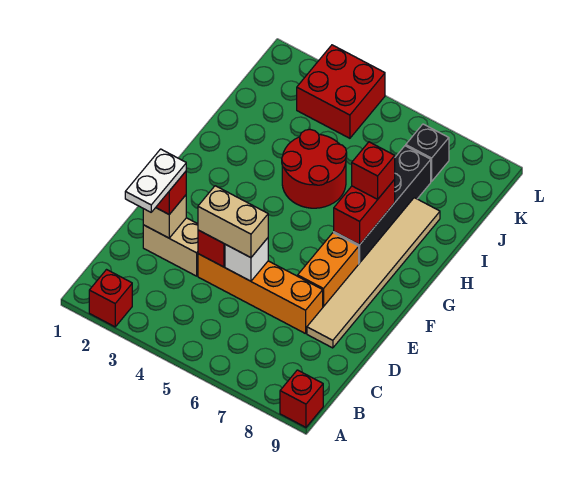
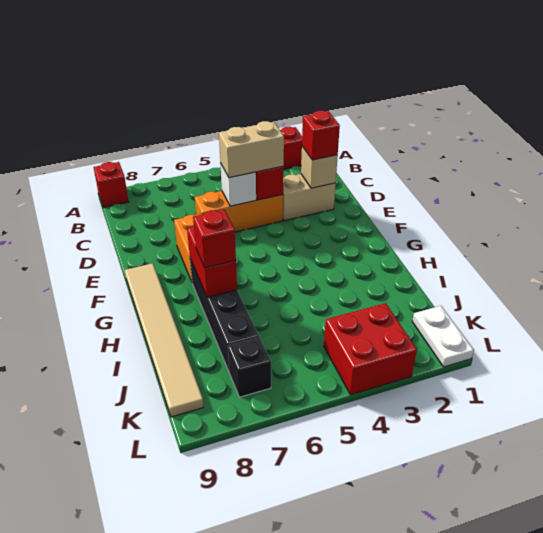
white 1x2 plate [125,149,186,212] -> white 1x2 plate moved to [412,306,474,367]
orange 1x4 brick [198,254,323,334] -> orange 1x3 brick [195,191,283,232]
tan 1x6 tile [307,198,440,348] -> tan 1x6 tile moved to [125,263,204,417]
red 2x2 round brick [282,130,347,208] -> none

